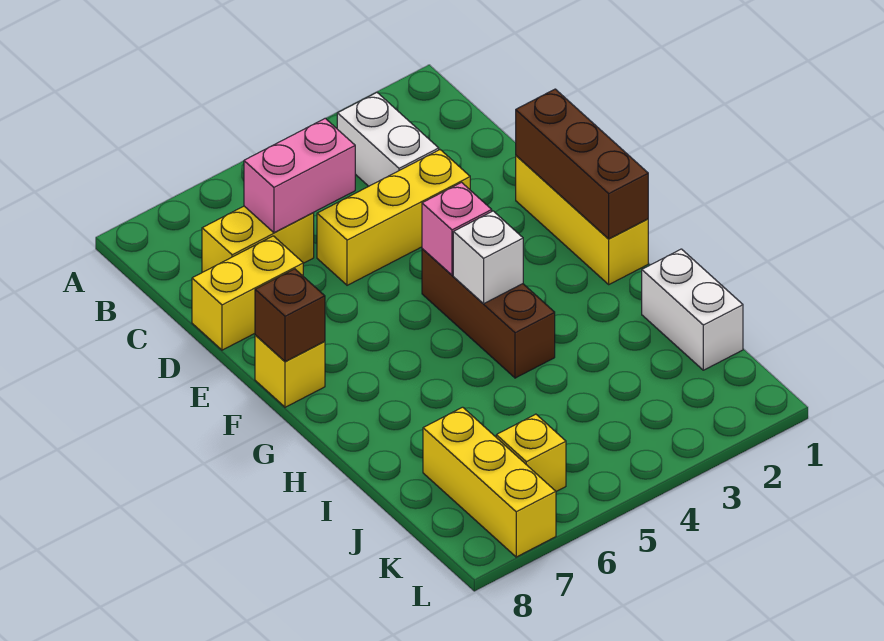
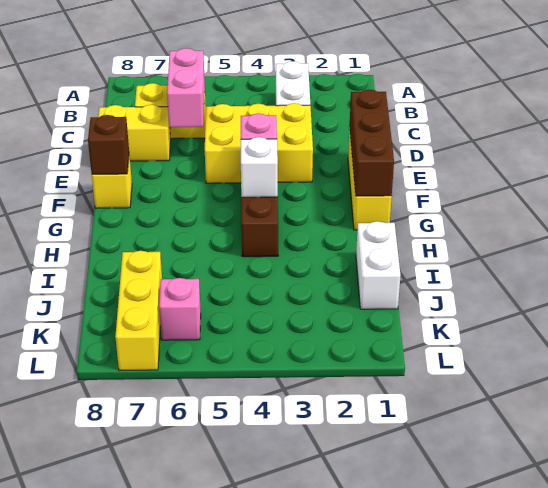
pink 1x2 brick [244,118,355,233] -> pink 1x2 brick turned to [167,48,205,127]
yellow 1x3 brick [317,150,470,285] -> yellow 2x3 brick [205,103,313,183]
yellow 1x1 brick [496,414,566,491] -> pink 1x1 brick [159,278,201,340]

